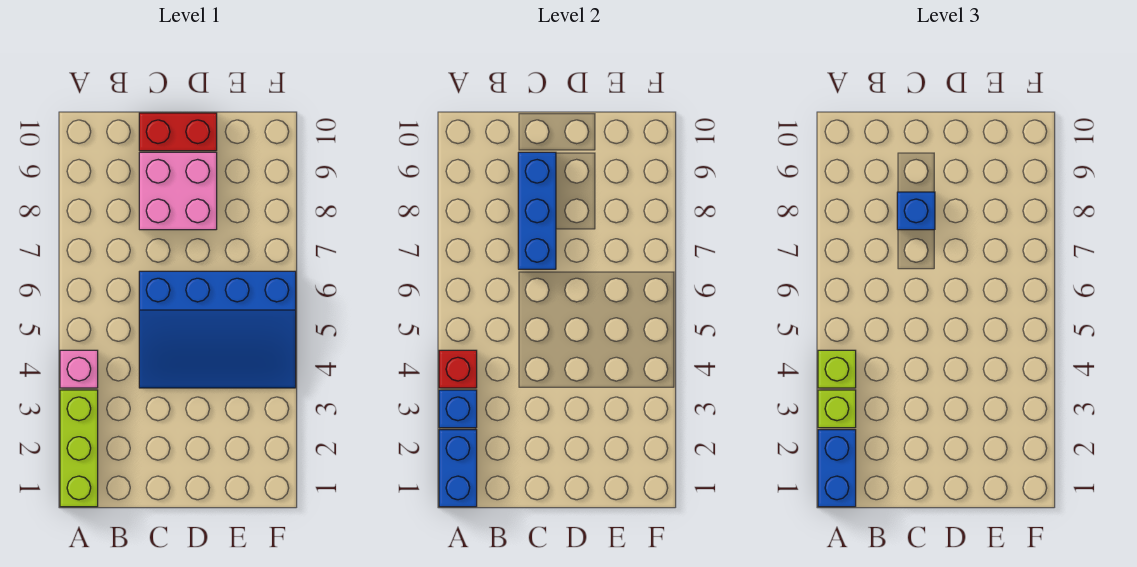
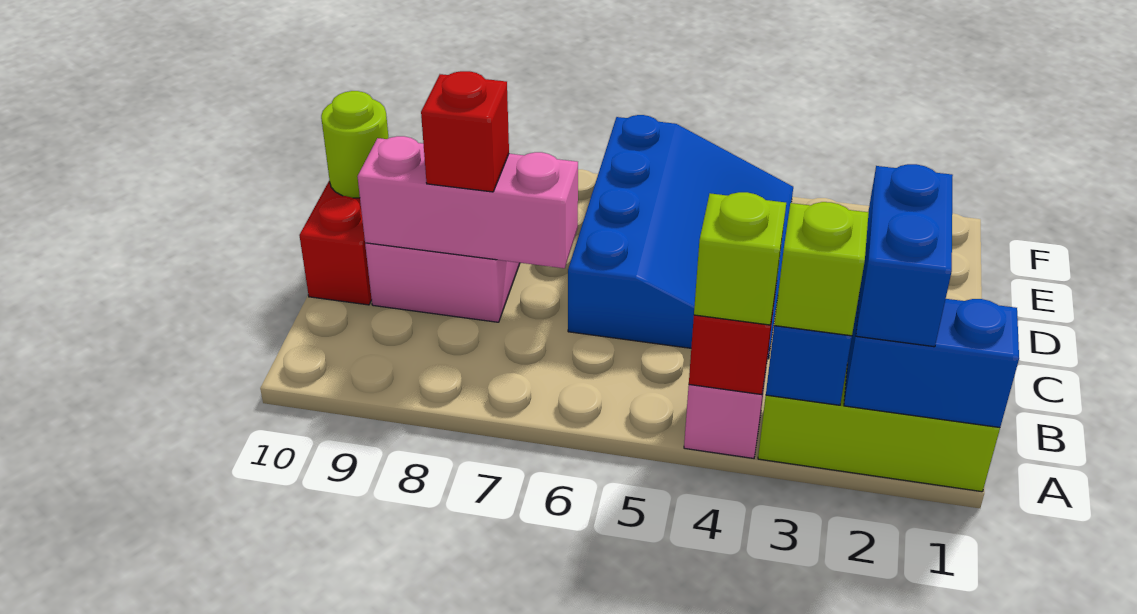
blue 1x2 brick [818,430,856,507] -> blue 1x2 brick turned to [856,164,953,347]
blue 1x3 brick [518,152,556,269] -> pink 1x3 brick [358,136,578,268]
blue 1x1 brick [897,192,935,230] -> red 1x1 brick [421,71,509,192]
none -> lime 1x1 round brick [321,91,388,198]

